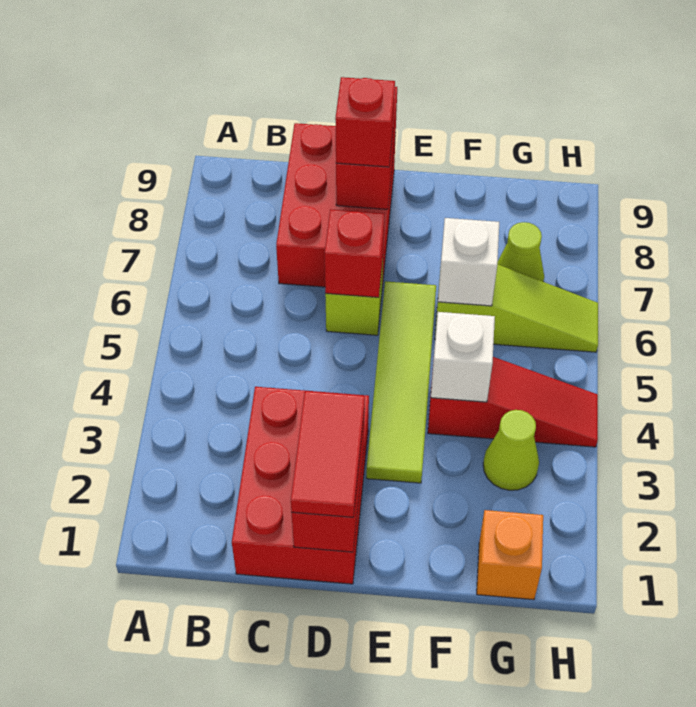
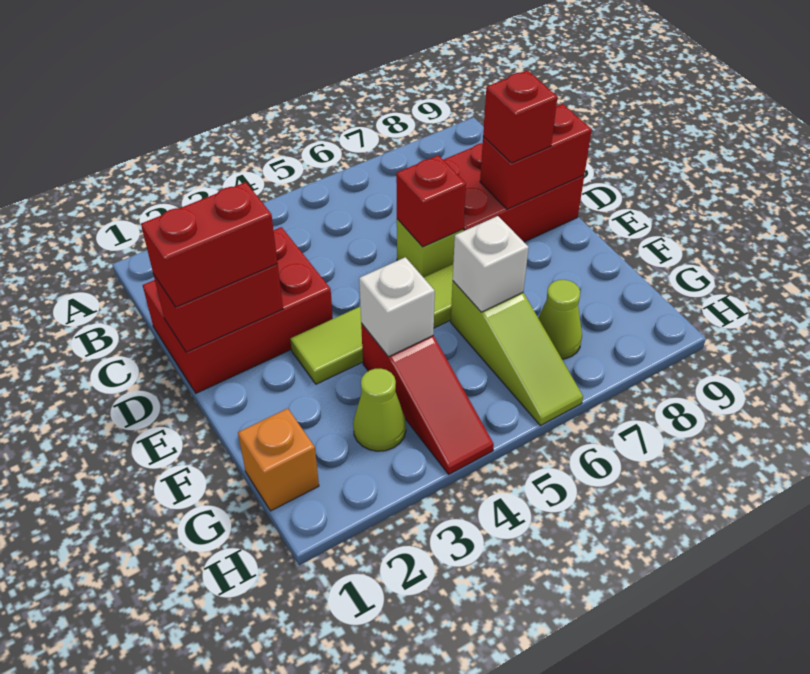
red 1x2 tile [291,391,365,517] -> red 1x2 brick [141,182,278,307]

